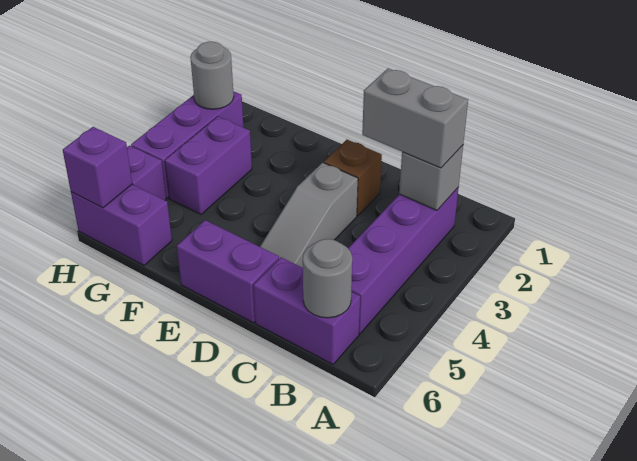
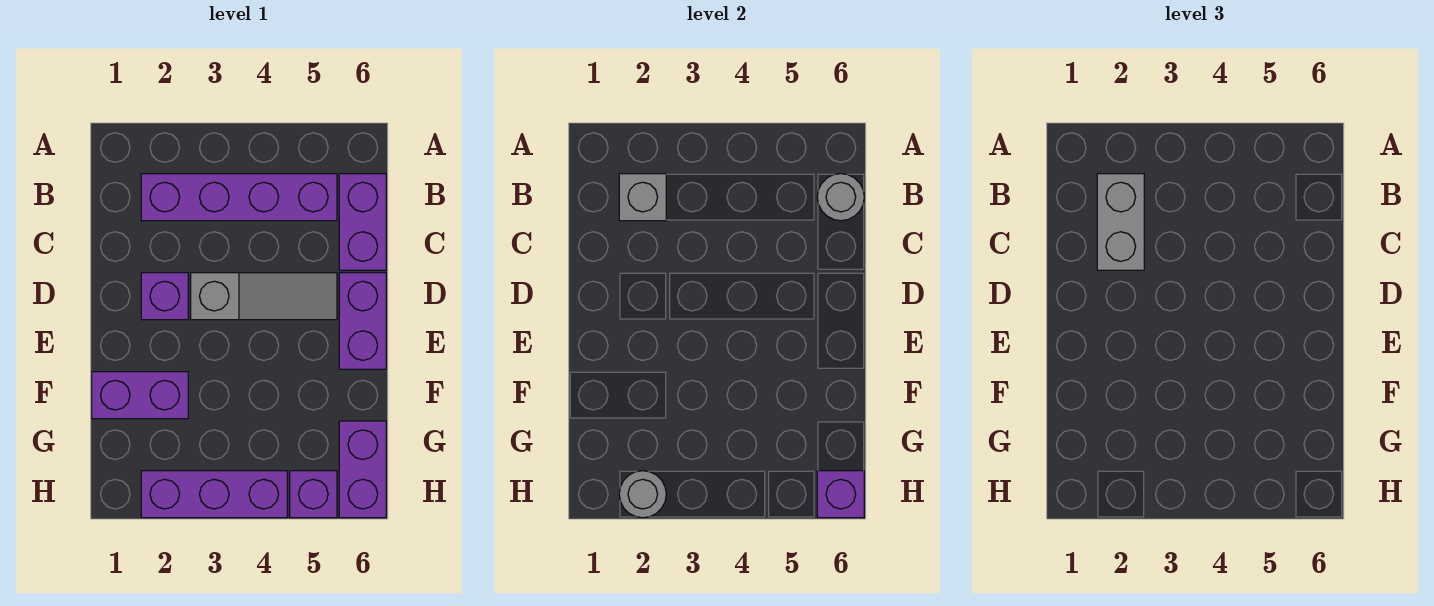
brown 1x1 brick [324,140,382,216] -> purple 1x1 brick [141,273,188,320]
purple 1x2 brick [165,116,252,214] -> purple 1x2 brick moved to [92,372,188,419]

